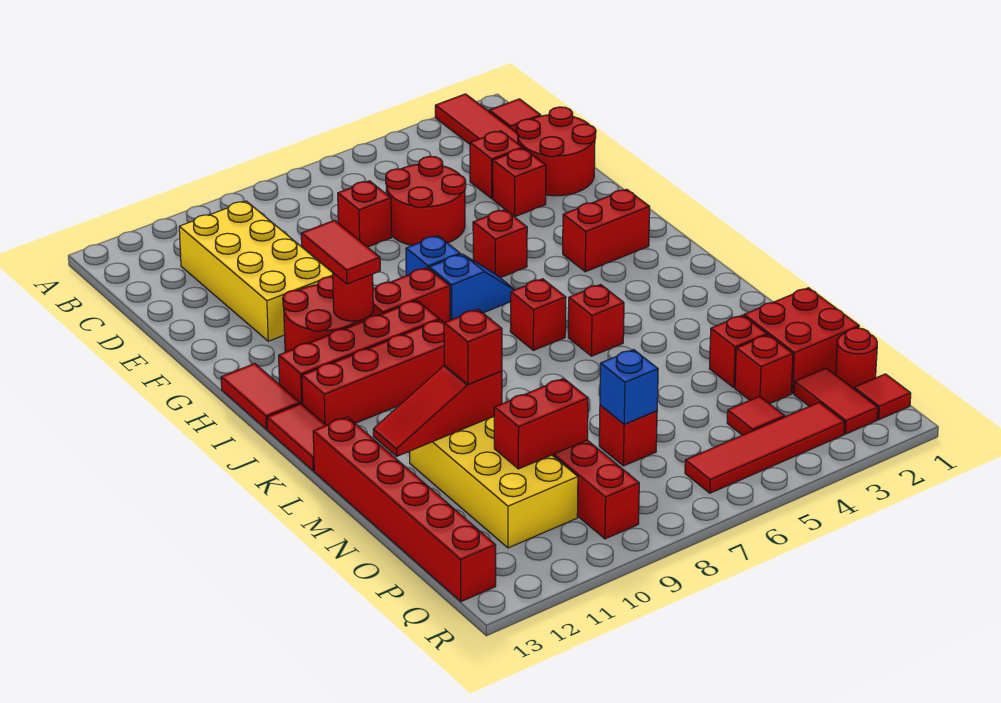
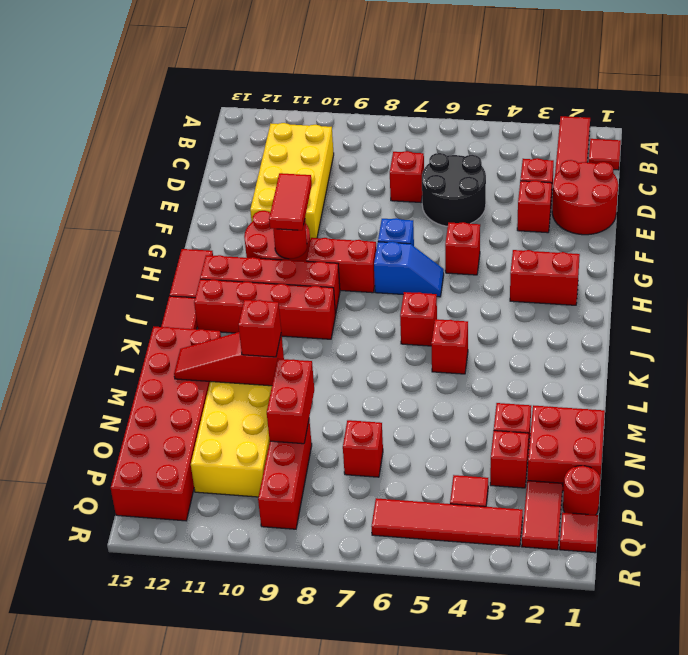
red 2x2 round brick [386,156,466,245] -> black 2x2 round brick [422,153,486,226]
red 1x6 brick [313,417,496,602] -> red 2x6 brick [111,326,221,521]
blue 1x1 brick [600,350,658,424] -> none
red 1x2 brick [494,378,588,469] -> red 1x2 brick turned to [267,359,314,444]

